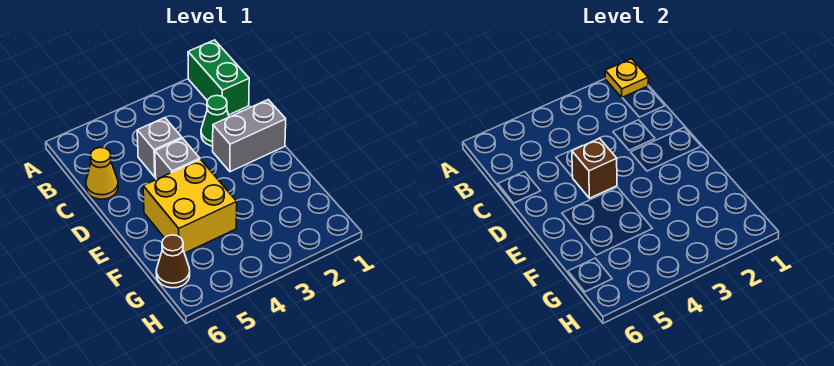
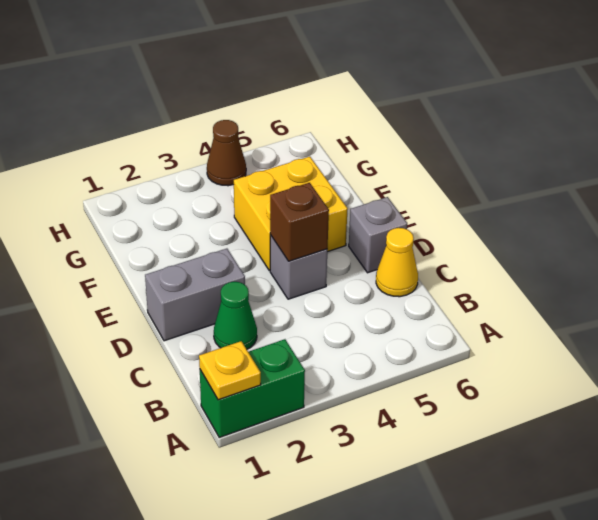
green 1x2 brick [188,40,249,115] -> green 1x2 brick turned to [200,339,305,437]
grey 1x1 brick [137,118,182,177] -> grey 1x1 brick moved to [349,197,407,273]
brown 1x1 cone [156,235,190,288] -> brown 1x1 cone moved to [207,120,246,186]

